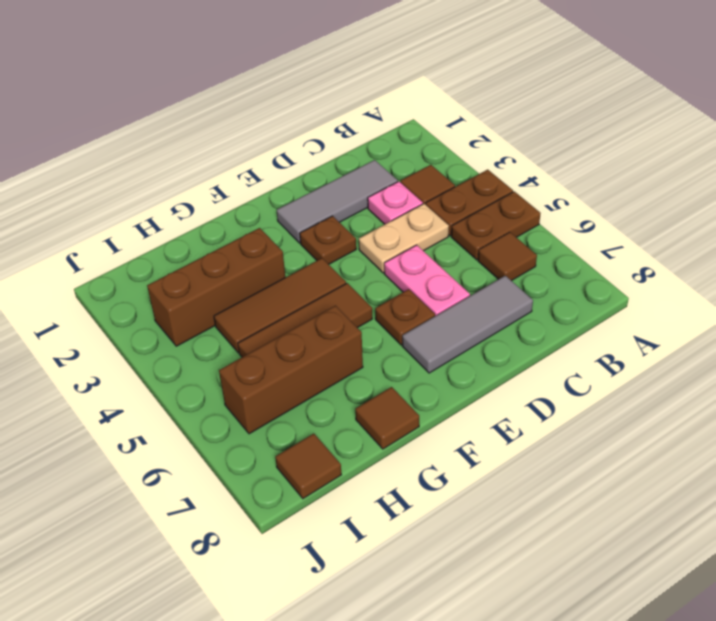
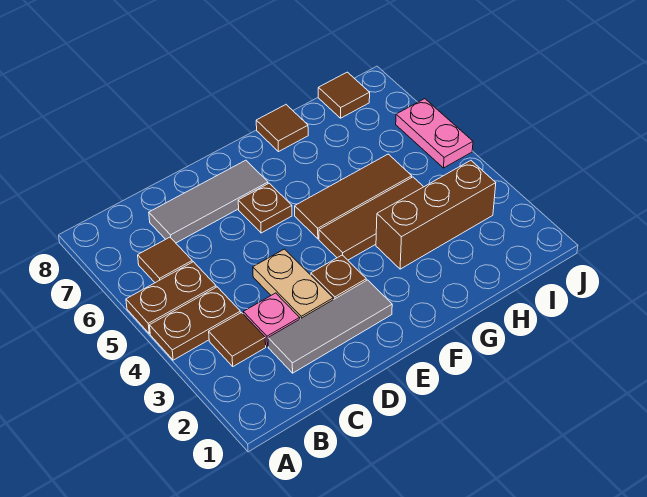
tan 1x2 plate [359,204,449,273] -> tan 1x2 plate turned to [253,249,333,319]
pink 1x2 plate [384,245,470,316] -> pink 1x2 plate moved to [396,99,473,168]
brown 1x3 brick [219,306,363,434] -> none

